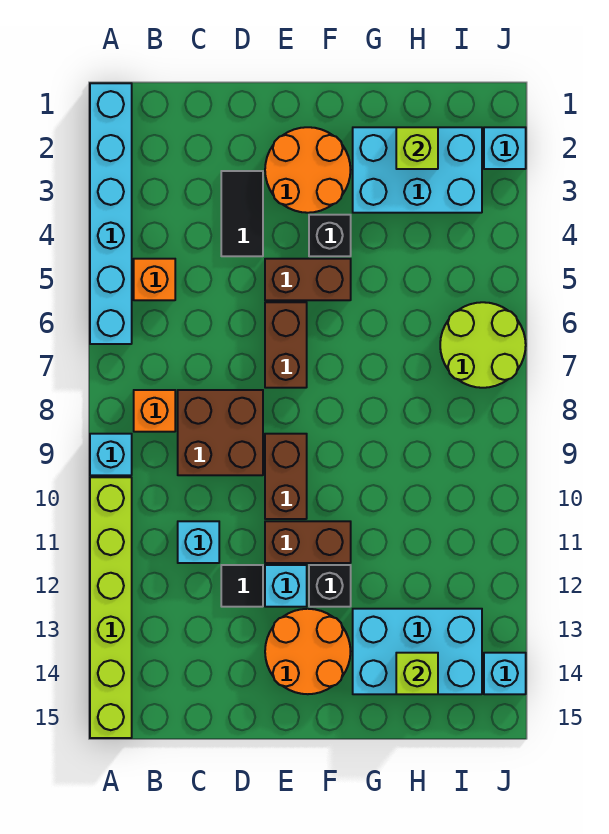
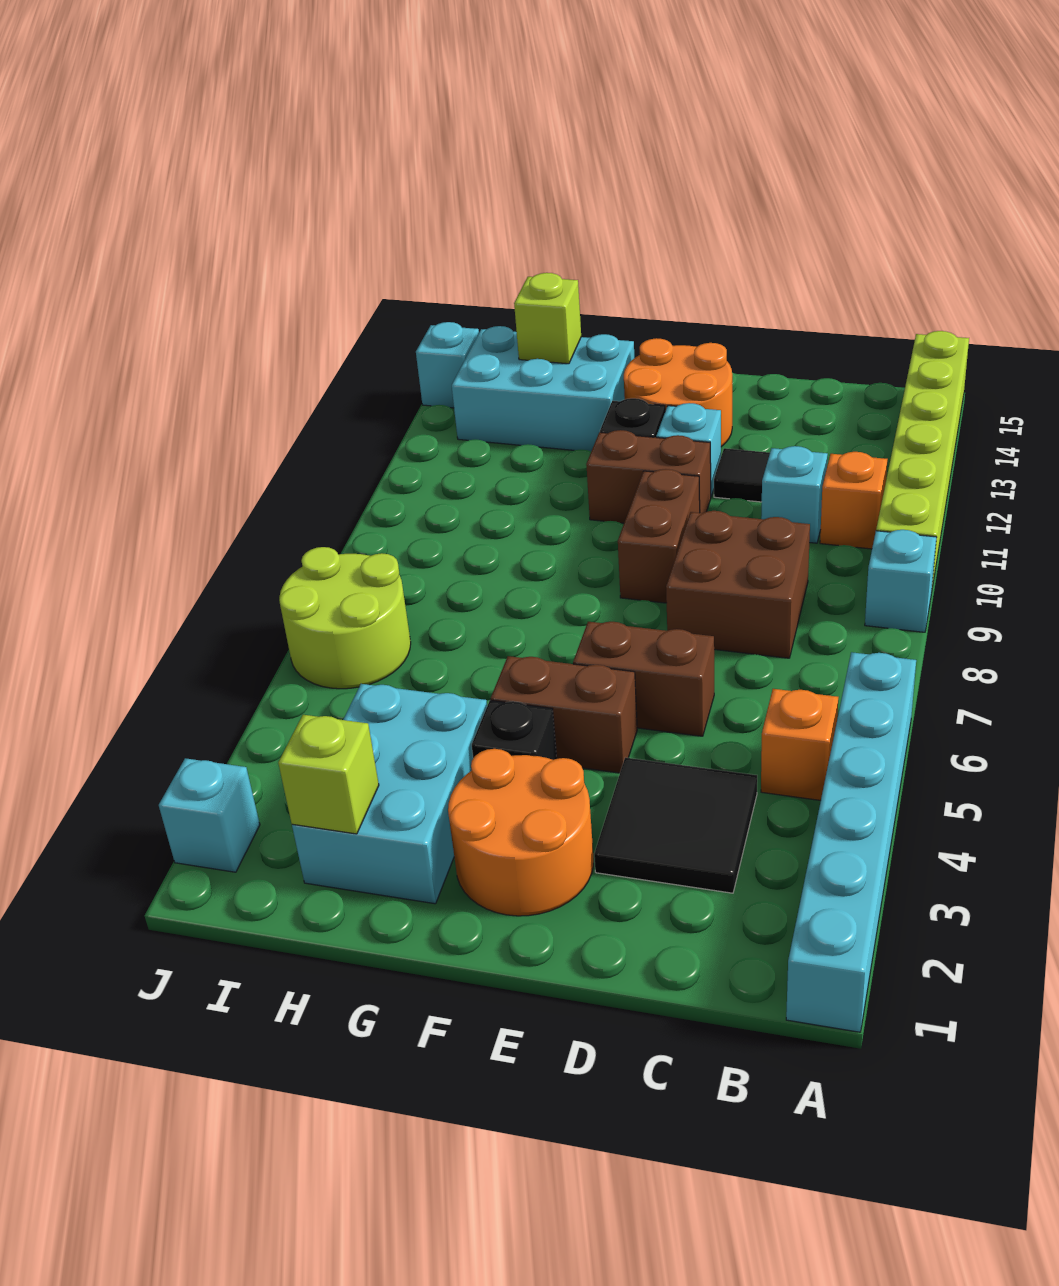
orange 1x1 brick [134,390,175,432] -> orange 1x1 brick moved to [820,452,887,549]
black 1x2 tile [221,171,263,256] -> black 2x2 tile [594,758,757,893]
brown 1x2 brick [265,302,307,388] -> brown 1x2 brick turned to [573,622,714,736]
cyan 2x3 brick [353,127,482,213] -> cyan 2x3 brick turned to [292,684,487,904]

